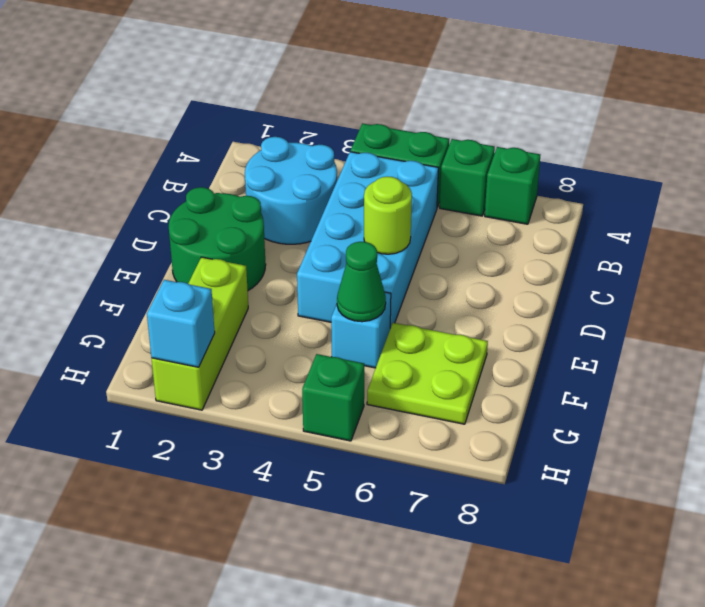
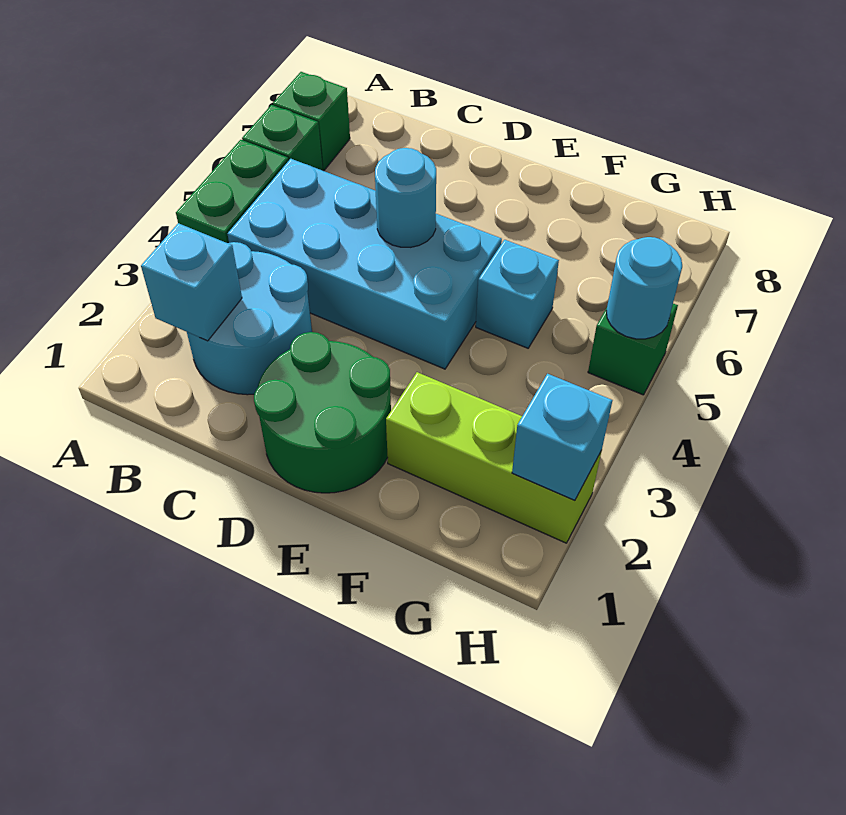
none -> cyan 1x1 brick [141,223,242,341]
lime 1x1 round brick [364,177,412,254] -> cyan 1x1 round brick [375,148,436,247]
green 1x1 cone [337,242,386,322] -> none
lime 2x2 plate [367,323,488,424] -> none
none -> cyan 1x1 round brick [606,237,682,339]

